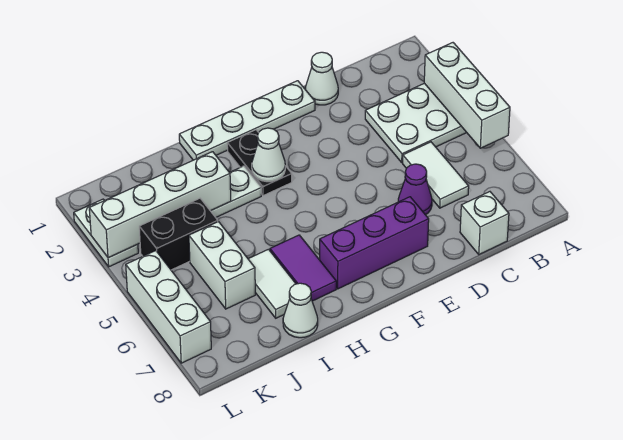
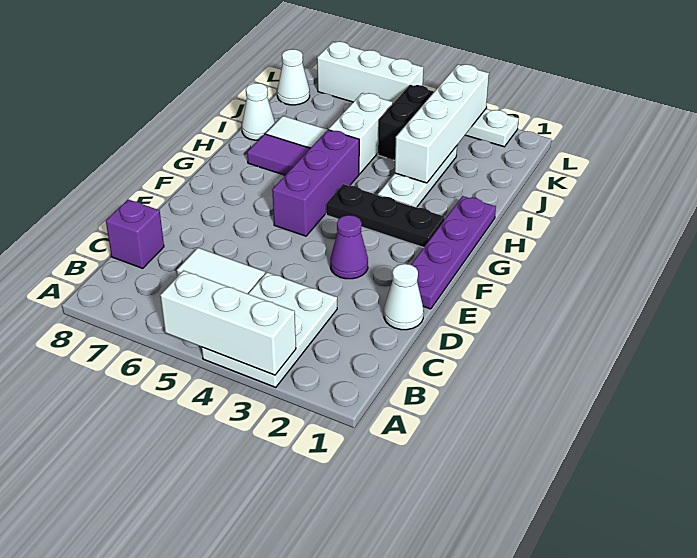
white 1x1 brick [460,192,509,254] -> purple 1x1 brick [106,199,164,268]
purple 1x1 cone [398,164,432,215] -> purple 1x1 cone moved to [330,215,368,279]
white 1x4 plate [179,81,315,160] -> purple 1x4 plate [411,196,496,309]
purple 1x3 brick [320,197,429,289] -> purple 1x3 brick moved to [272,130,359,236]
black 1x2 plate [227,130,292,196] -> black 1x3 plate [326,184,445,248]
white 1x1 cone [252,128,285,182] -> white 1x1 cone moved to [277,49,310,105]
white 1x2 brick [189,222,255,309] -> white 1x2 brick turned to [329,93,393,174]

